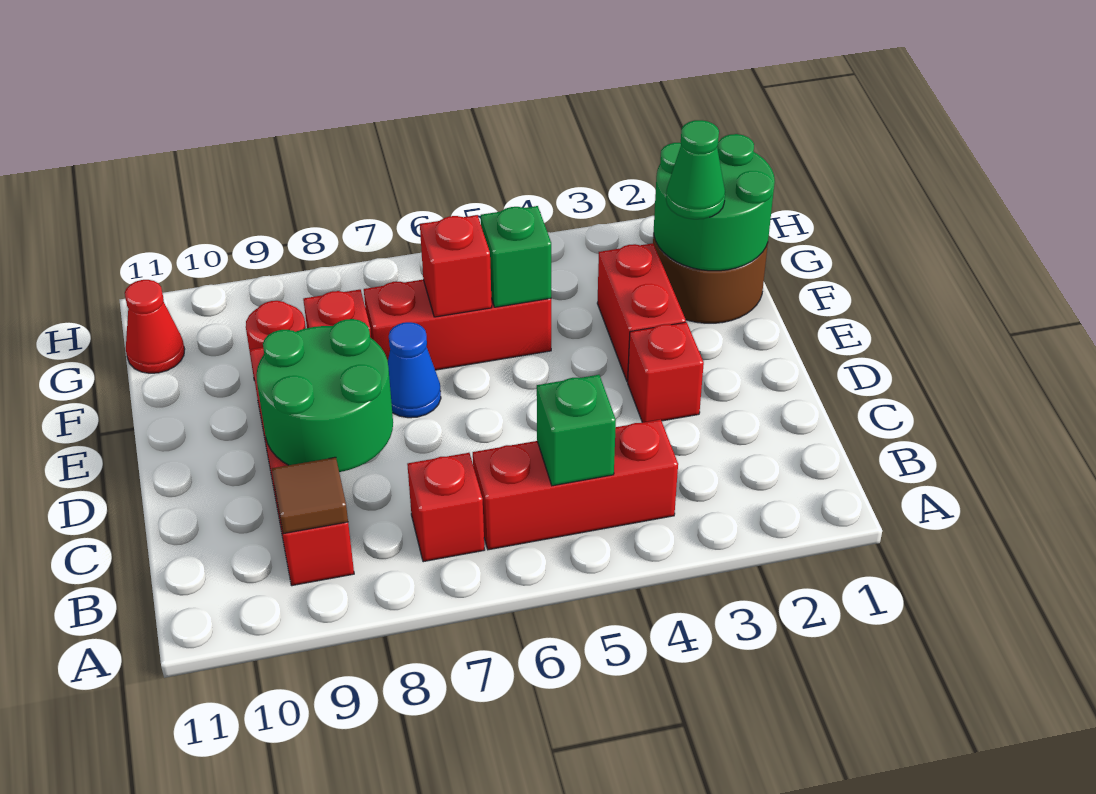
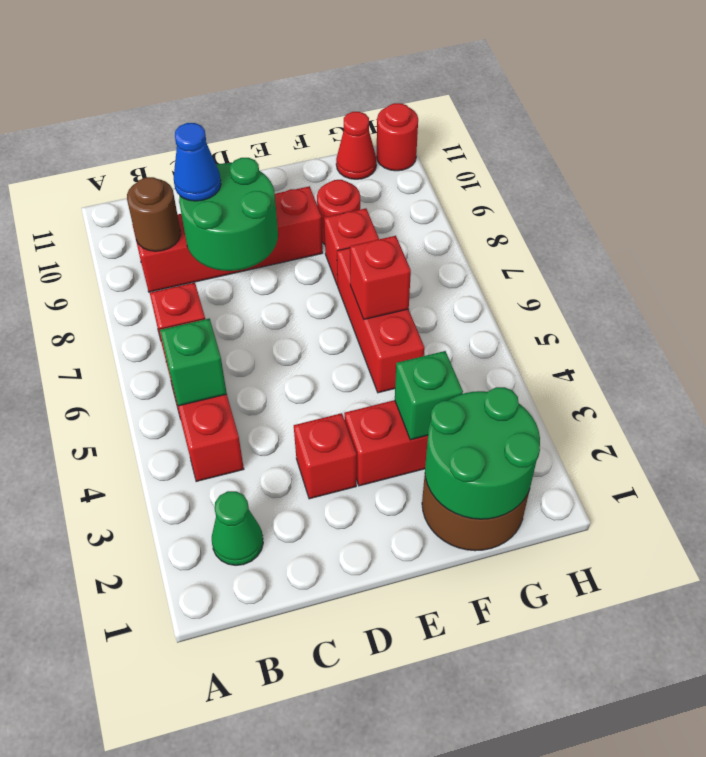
brown 1x1 tile [272,457,348,534] -> brown 1x1 round brick [127,177,181,251]
blue 1x1 cone [388,322,441,418] -> blue 1x1 cone moved to [174,123,221,201]
green 1x1 cone [666,120,725,219] -> green 1x1 cone moved to [212,491,263,565]
green 1x1 brick [481,206,551,307] -> green 1x1 brick moved to [395,351,463,440]
none -> red 1x1 round brick [377,103,418,171]

